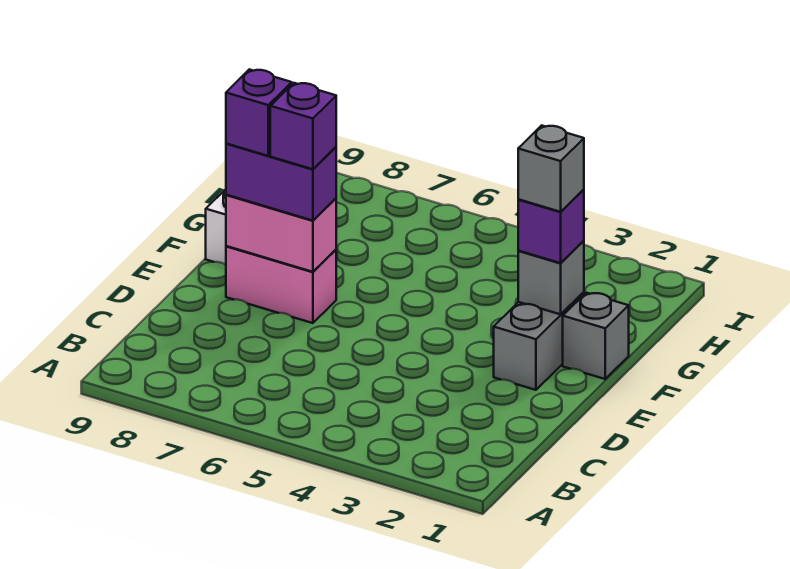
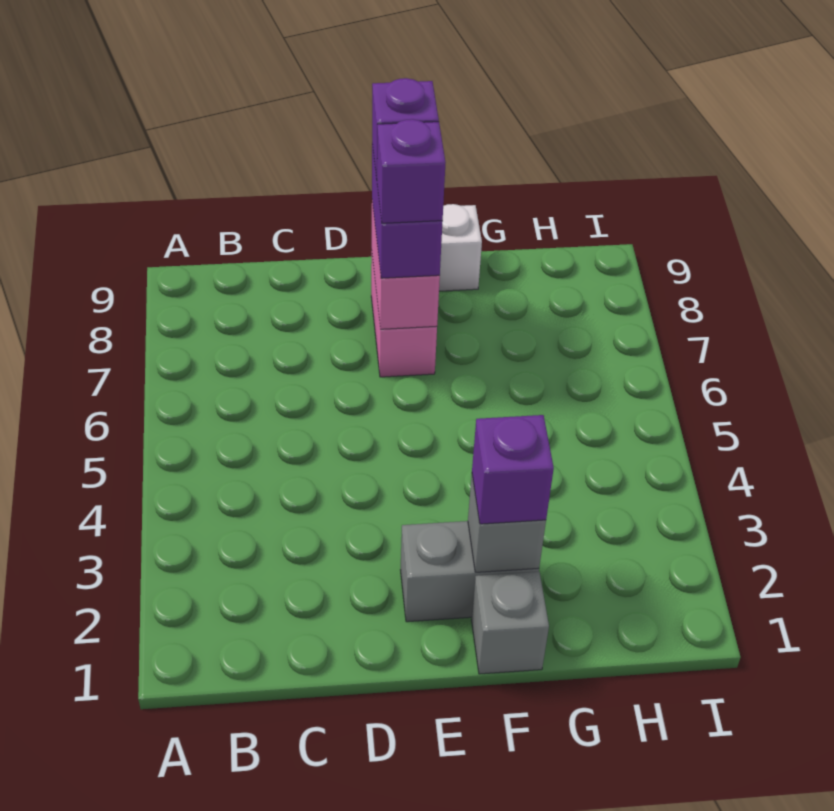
grey 1x1 brick [518,125,584,212] -> none

